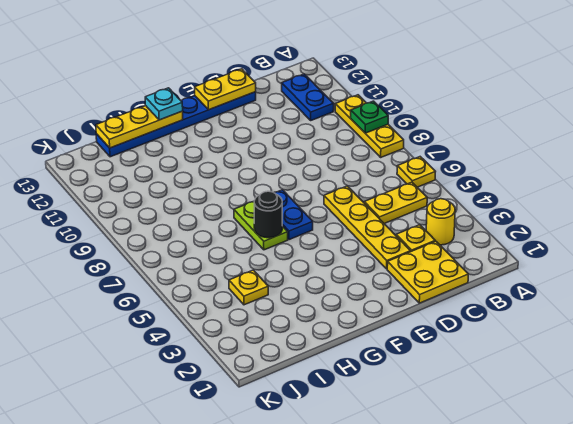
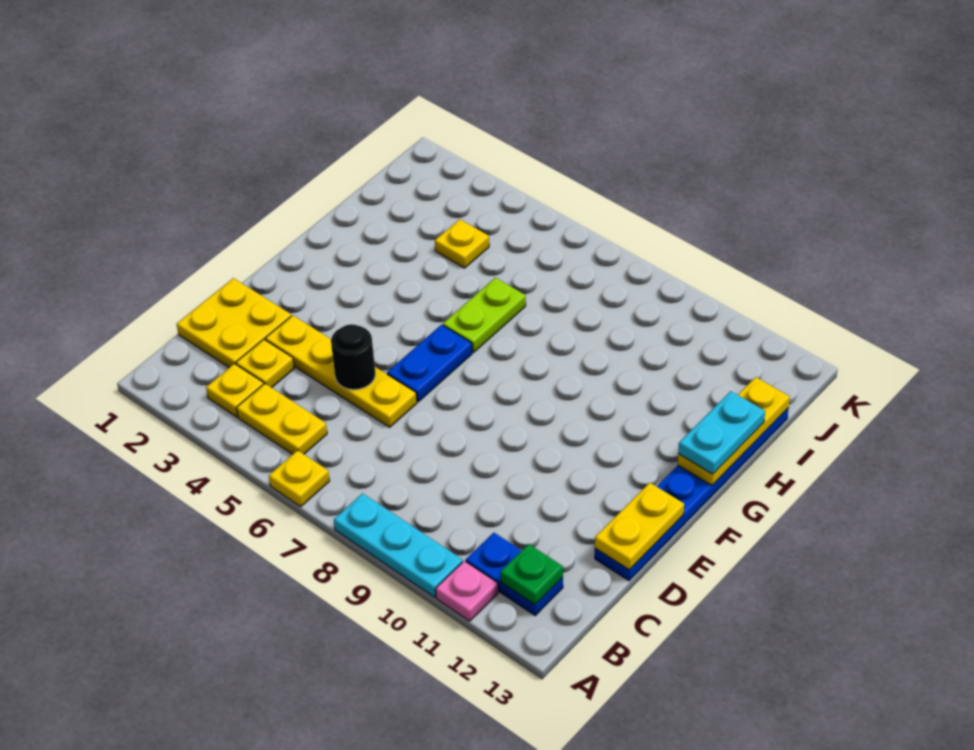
yellow 1x3 plate [335,95,404,157] -> cyan 1x3 plate [334,493,463,597]
green 1x1 plate [351,101,388,133] -> green 1x1 plate moved to [500,544,563,605]
none -> pink 1x1 plate [436,561,498,621]
yellow 1x1 round brick [426,199,455,245] -> yellow 1x1 plate [206,364,264,417]
yellow 1x2 plate [364,182,427,224] -> yellow 1x2 plate turned to [237,384,327,454]
blue 1x2 plate [274,190,313,240] -> blue 1x2 plate turned to [387,325,472,402]
lime 1x2 plate [234,201,288,250] -> lime 1x2 plate turned to [443,278,526,352]
black 1x1 round brick [254,191,282,238] -> black 1x1 round brick moved to [331,324,375,390]
cyan 1x1 plate [145,88,183,120] -> cyan 1x2 plate [678,391,765,474]

